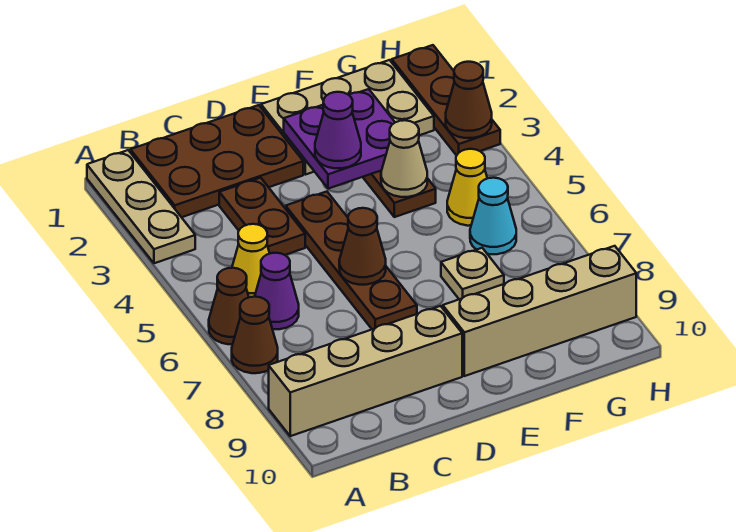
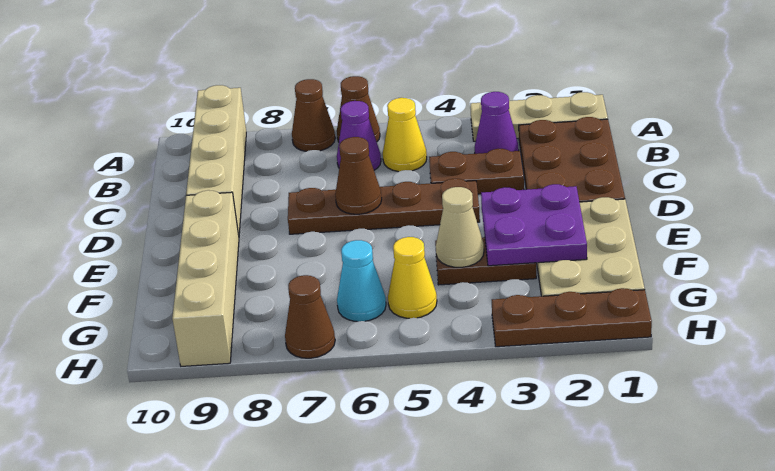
purple 1x1 cone [315,92,361,168] -> purple 1x1 cone moved to [475,92,519,154]
tan 1x1 plate [441,248,504,299] -> none
brown 1x1 cone [446,62,492,138] -> brown 1x1 cone moved to [285,275,335,358]

